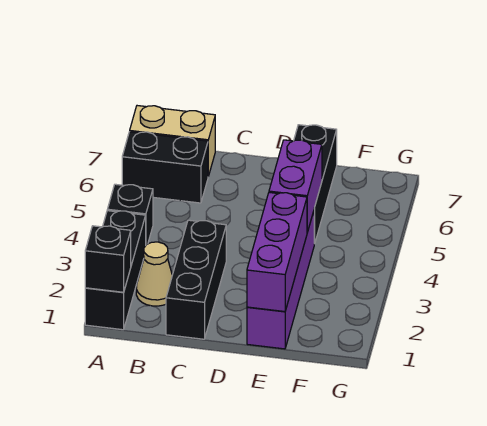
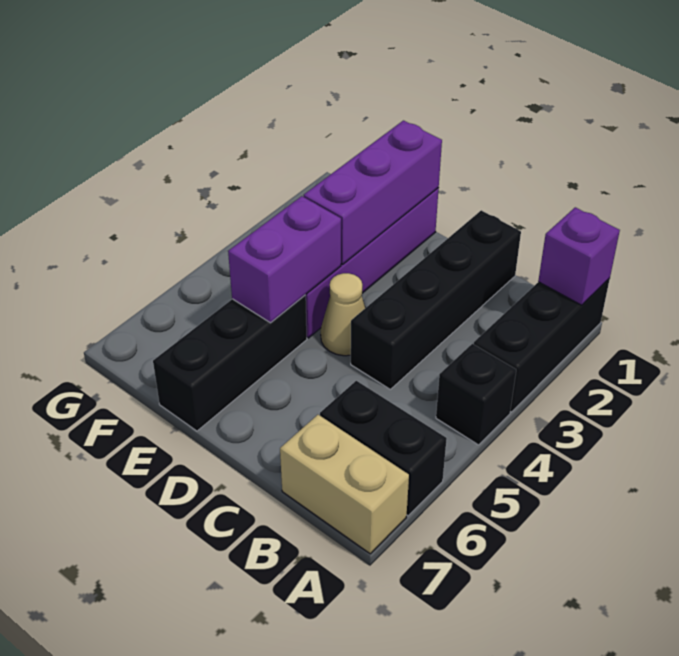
black 1x1 brick [85,226,131,292] -> purple 1x1 brick [538,207,620,305]
tan 1x1 cone [136,242,172,306] -> tan 1x1 cone moved to [321,273,365,356]
black 1x3 brick [166,220,226,339] -> black 1x4 brick [351,210,521,389]

